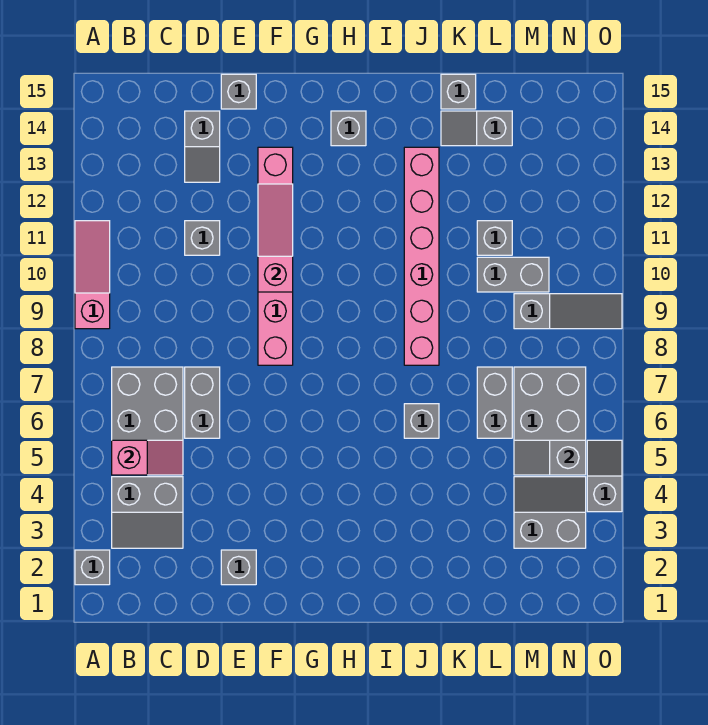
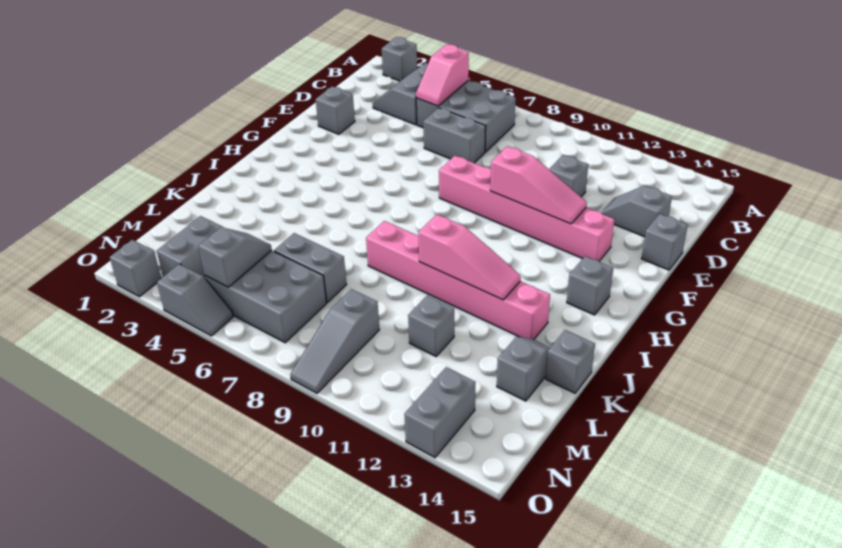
pink 1x3 slope [75,221,110,329] -> pink 1x3 slope moved to [418,214,521,300]
grey 1x1 brick [404,404,439,438] -> grey 1x1 brick moved to [110,240,161,297]
grey 1x2 brick [477,257,549,292] -> grey 1x2 brick moved to [404,367,476,458]

